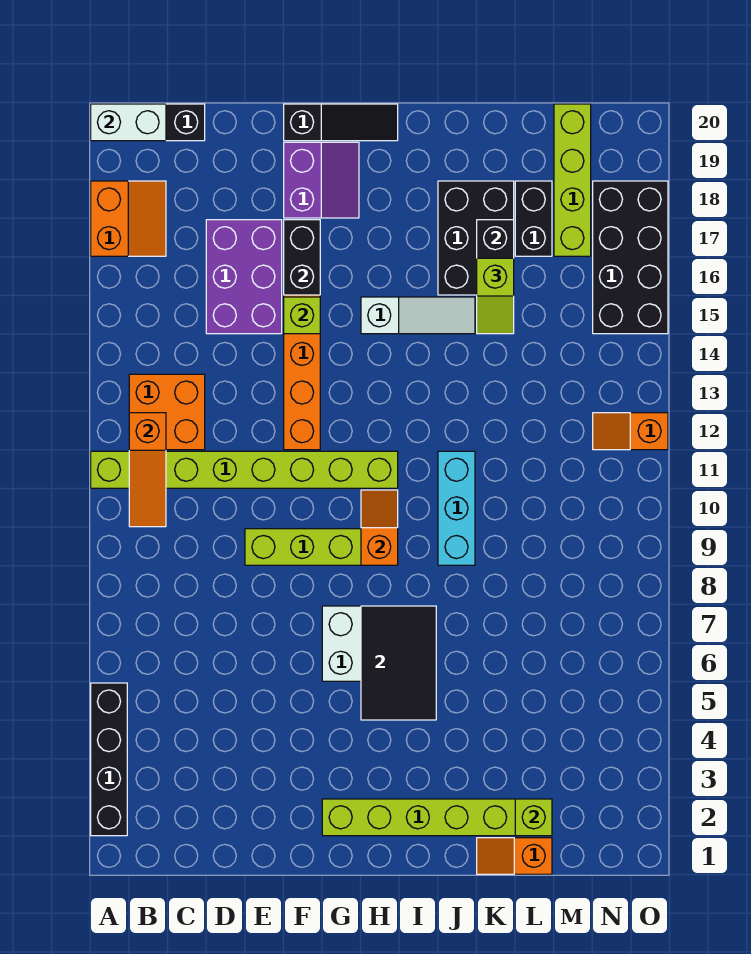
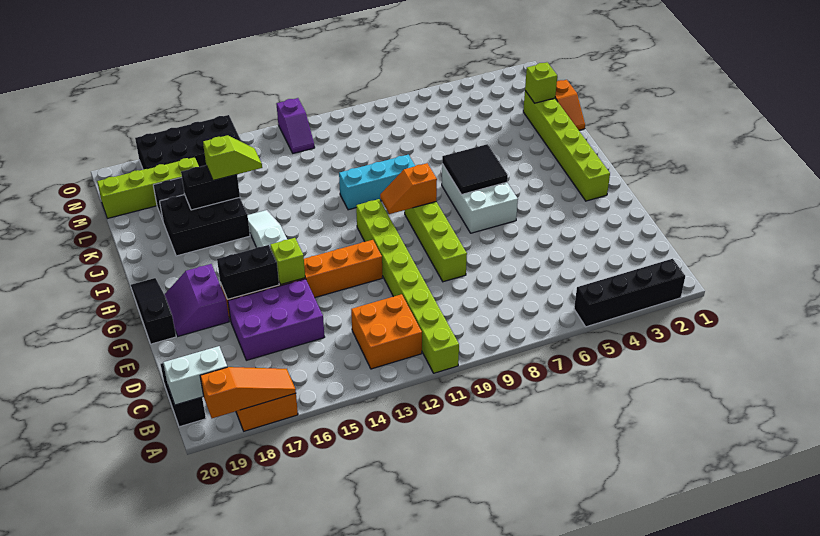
white 1x2 brick [91,104,166,141] -> white 1x2 brick turned to [163,346,227,405]
orange 1x3 slope [129,413,166,527] -> orange 1x3 slope moved to [200,367,296,418]
purple 2x2 slope [284,142,359,218] -> purple 2x2 slope turned to [164,264,229,336]
black 2x3 tile [361,606,436,720] -> black 2x2 tile [442,144,508,195]
orange 1x2 slope [593,413,668,450] -> purple 1x2 slope [277,98,315,153]

